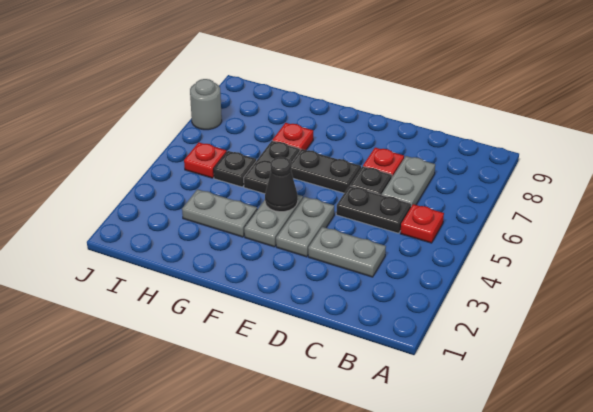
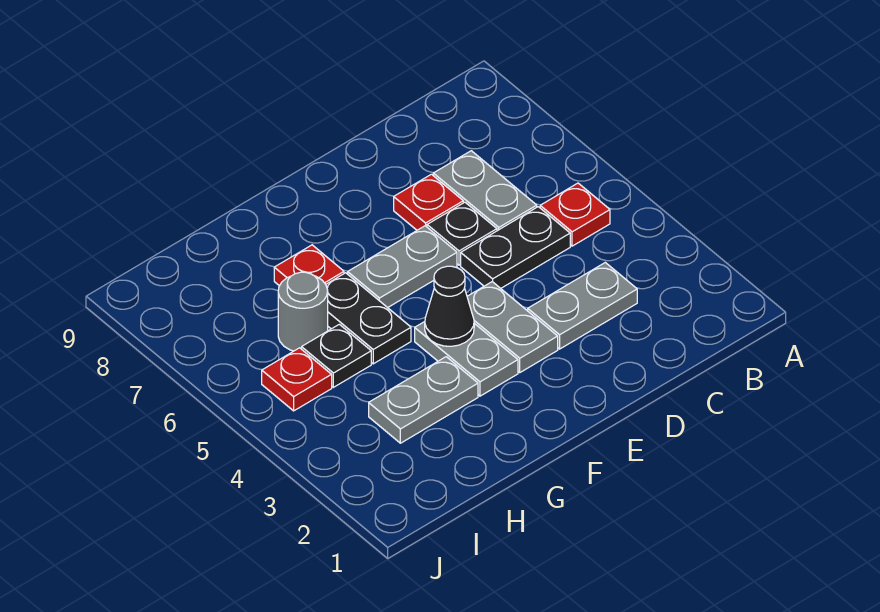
black 1x2 plate [291,149,361,193] -> grey 1x2 plate [348,226,457,308]
grey 1x1 round brick [190,79,222,130] -> grey 1x1 round brick moved to [278,272,328,351]

